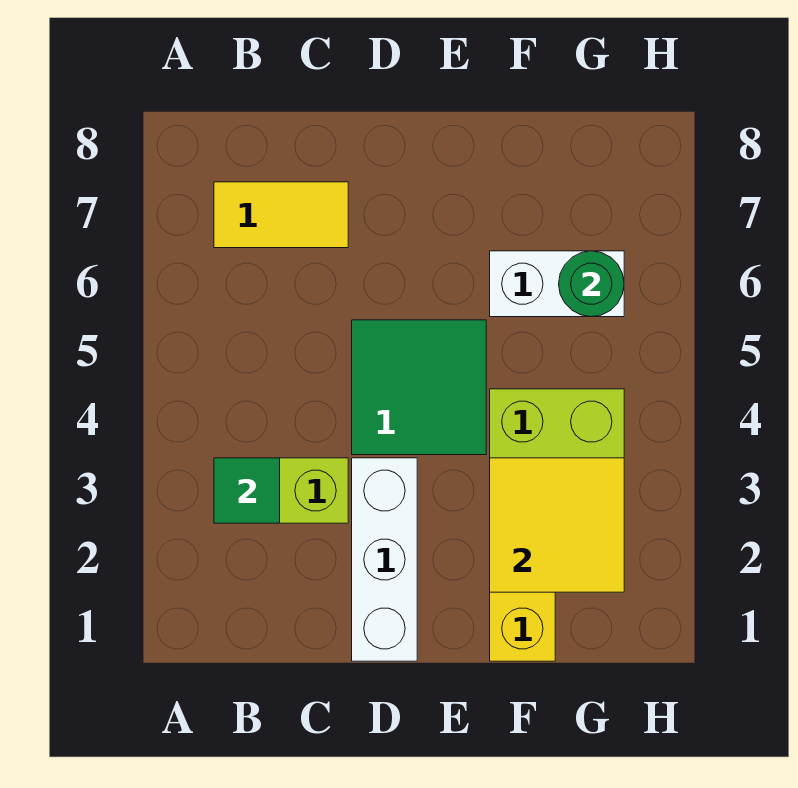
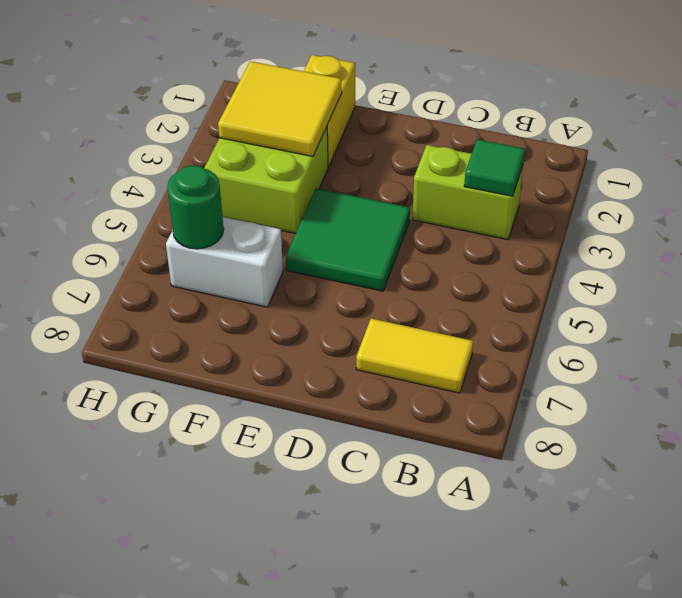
white 1x3 brick [352,458,417,661] -> none

